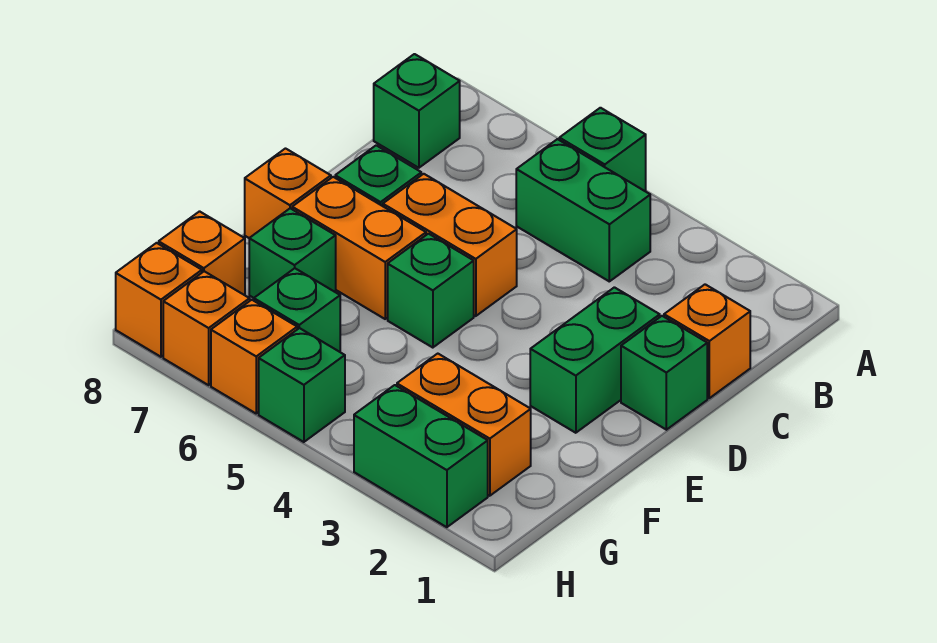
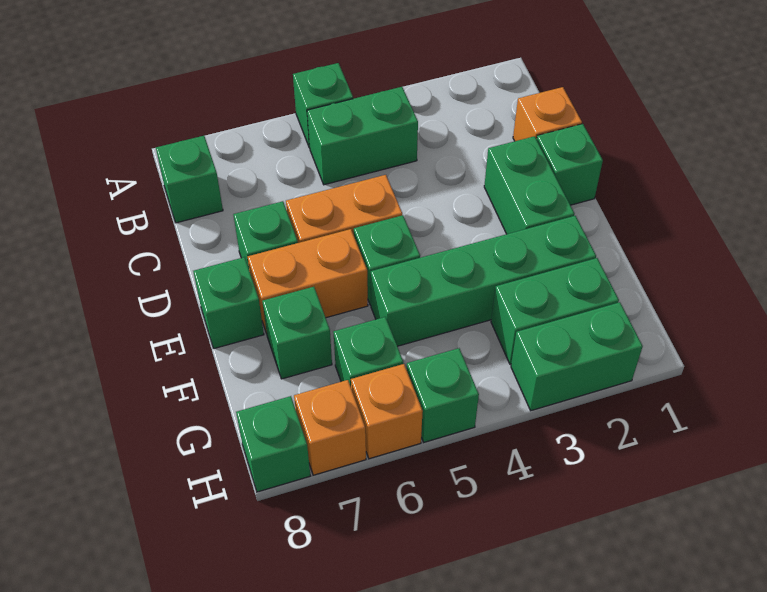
orange 1x1 brick [245,149,331,238] -> green 1x1 brick [193,257,264,348]
none -> green 1x4 brick [371,216,596,346]
orange 1x2 brick [397,354,531,496] -> green 1x2 brick [491,258,619,364]
orange 1x1 brick [159,211,245,295] -> none
orange 1x1 brick [116,243,202,357] -> green 1x1 brick [236,396,310,492]

